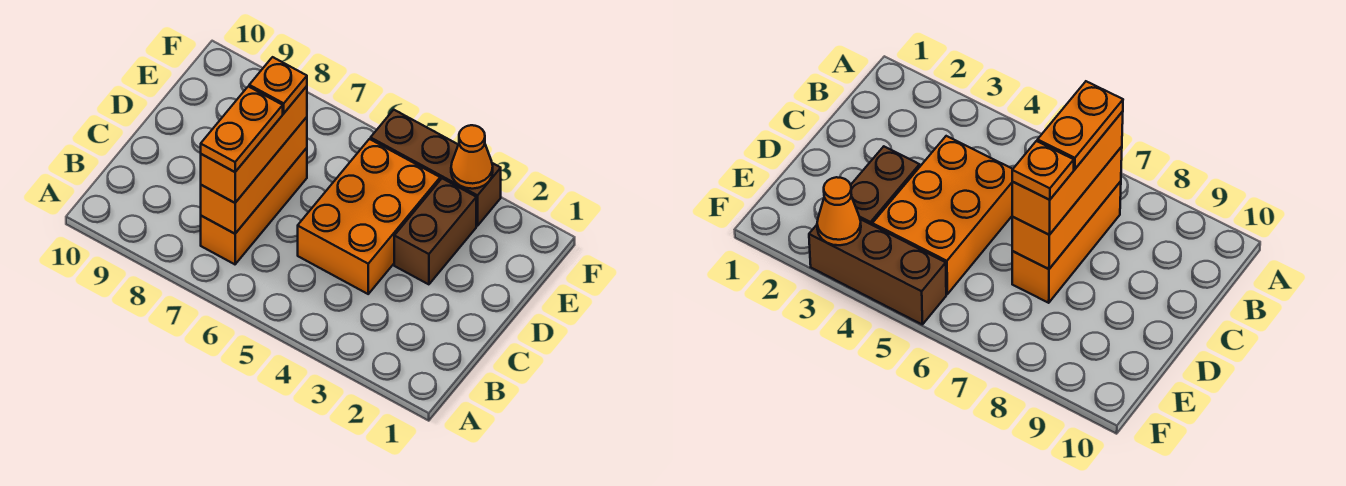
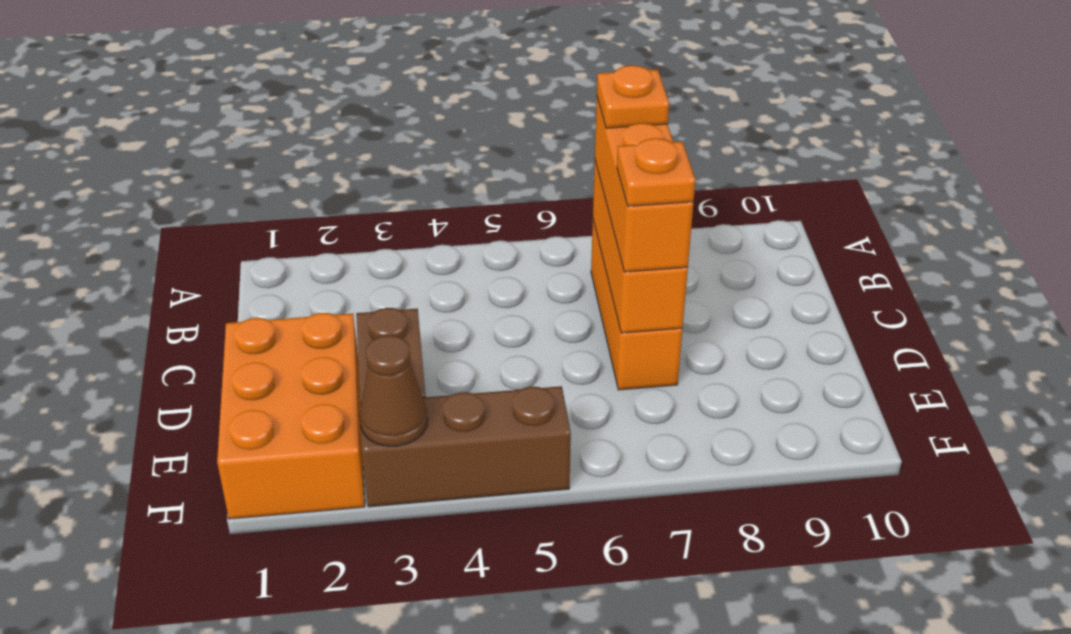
orange 1x2 plate [201,86,283,172] -> orange 1x1 plate [597,65,669,128]
orange 2x3 brick [298,139,440,294] -> orange 2x3 brick moved to [217,313,365,519]
orange 1x1 cone [451,125,493,189] -> brown 1x1 cone [360,335,428,446]

